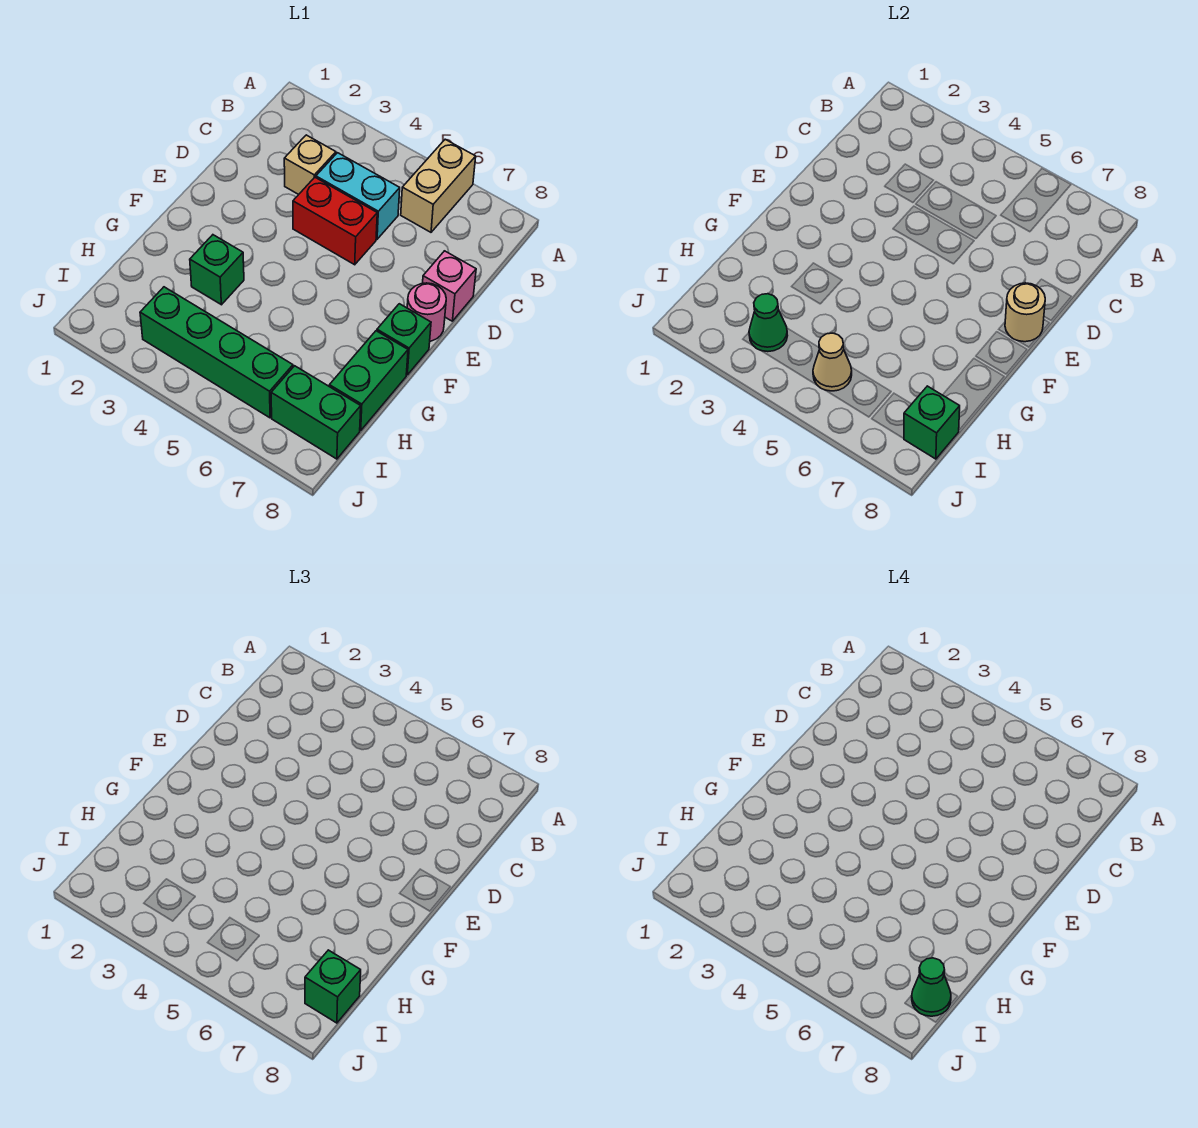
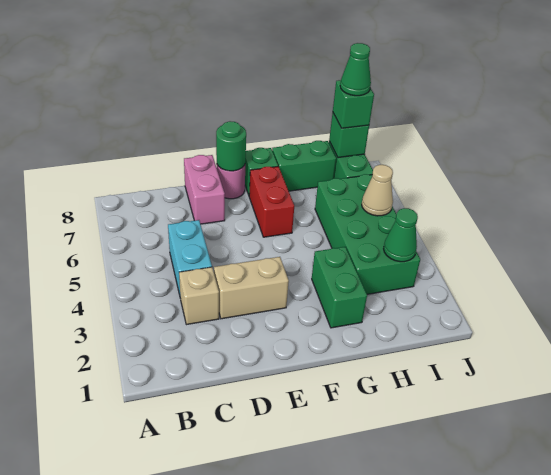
tan 1x2 brick [401,139,476,232] -> tan 1x2 brick moved to [214,257,289,319]
red 1x2 brick [293,177,377,265] -> red 1x2 brick moved to [249,166,294,237]
pink 1x1 brick [423,251,476,321] -> pink 1x2 brick [184,155,225,224]
tan 1x1 round brick [1005,283,1045,342] -> green 1x1 round brick [216,121,246,171]
green 1x1 brick [190,235,244,305] -> green 1x2 brick [312,247,367,328]
green 1x4 brick [140,287,293,418] -> green 2x4 brick [315,174,420,294]

